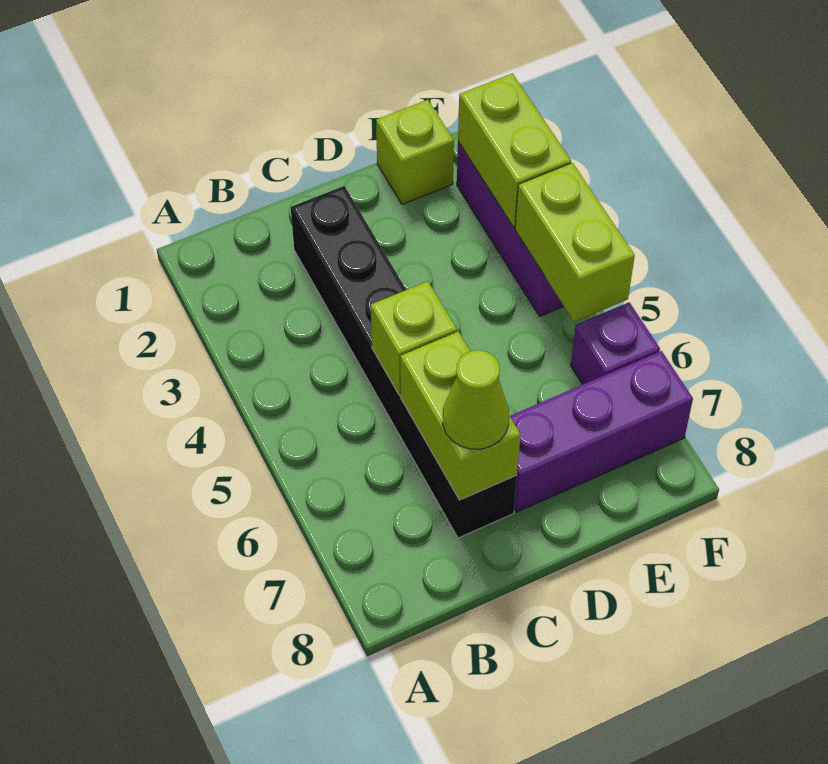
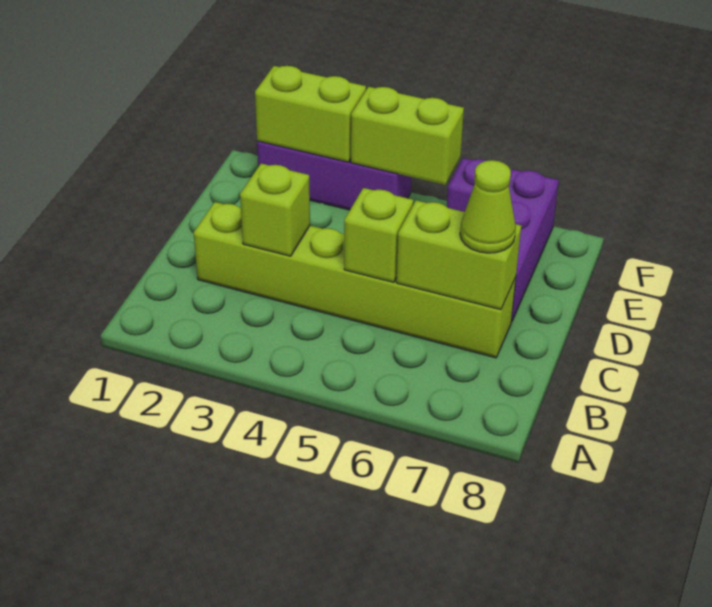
black 1x6 brick [291,186,517,538] -> lime 1x6 brick [194,202,516,358]
lime 1x1 brick [376,100,454,204] -> lime 1x1 brick moved to [240,164,310,256]

